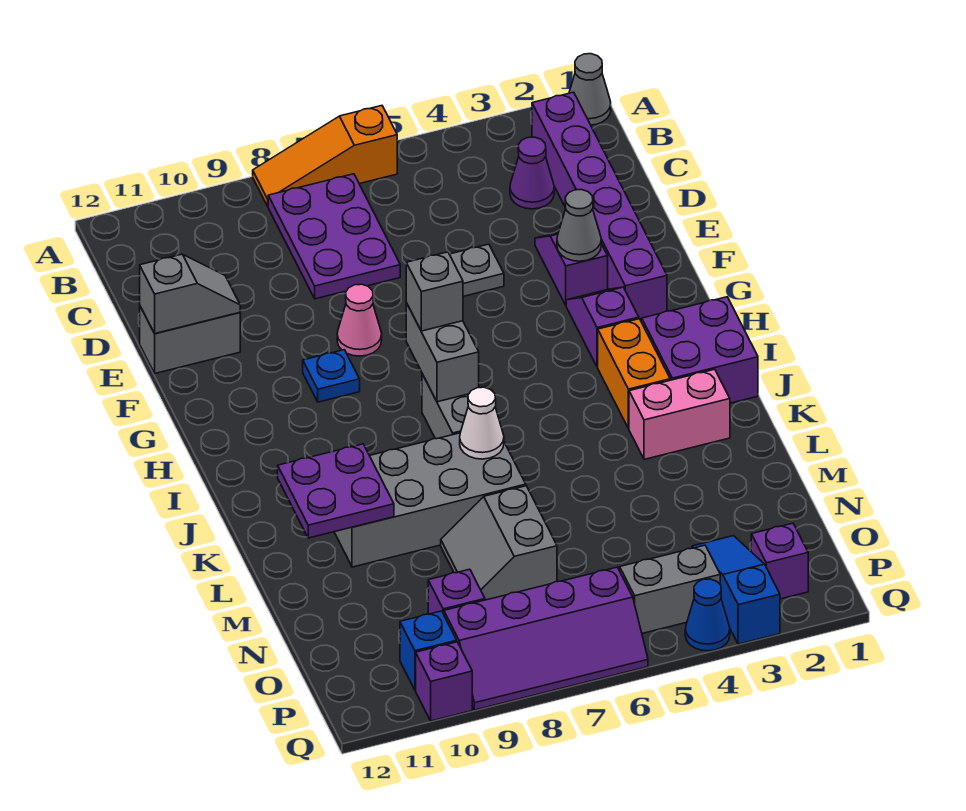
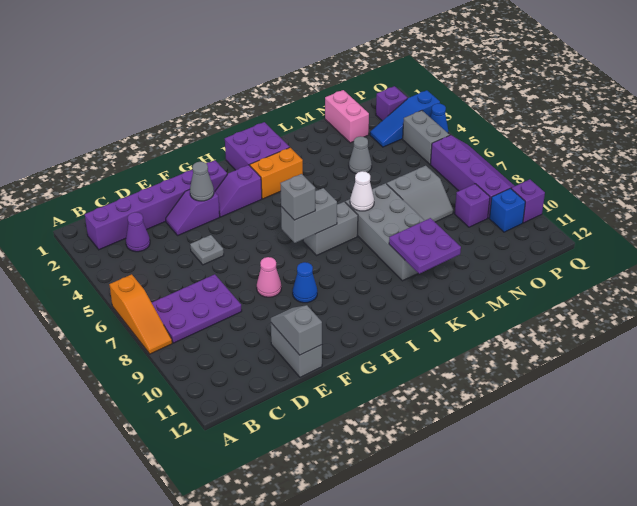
grey 1x1 cone [569,54,611,125] -> grey 1x1 cone moved to [349,136,372,174]
blue 1x1 plate [303,350,360,402] -> blue 1x1 cone [293,262,317,303]
pink 1x2 brick [629,369,730,459] -> pink 1x2 brick moved to [325,90,369,143]

